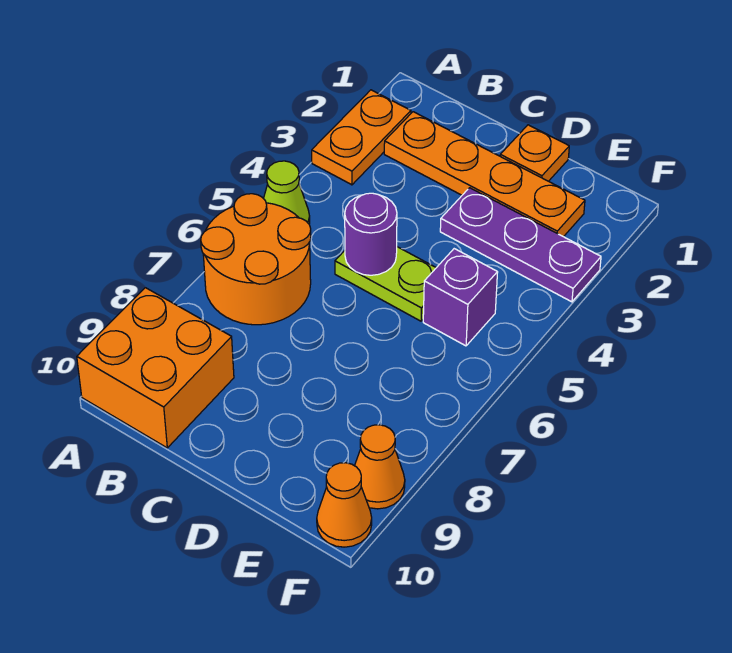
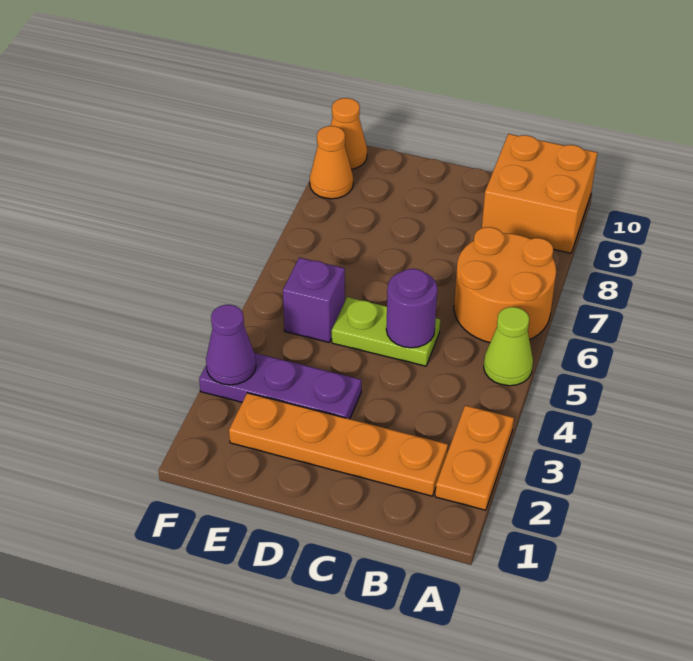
orange 1x1 plate [500,125,569,181] -> none
none -> purple 1x1 cone [206,305,256,385]

